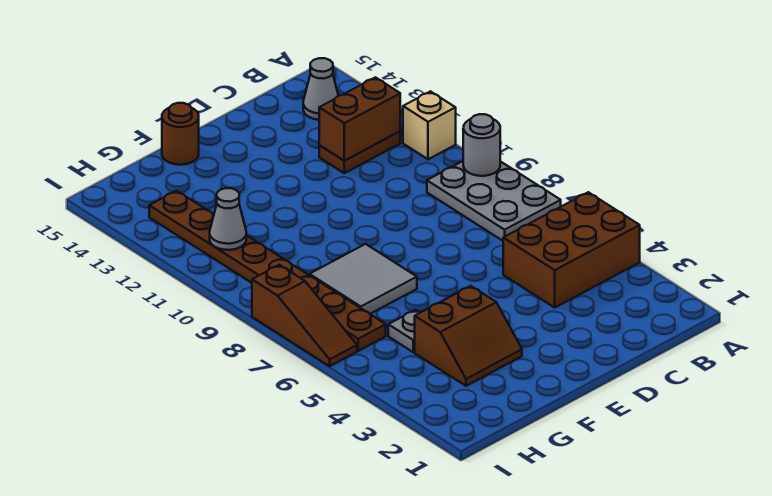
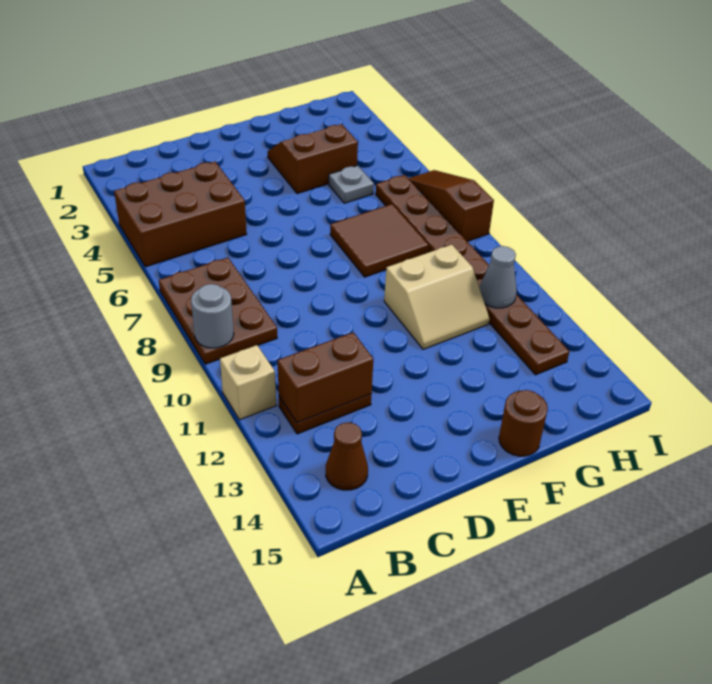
grey 2x3 plate [427,161,561,241] -> brown 2x3 plate [159,257,277,364]
grey 1x1 cone [303,58,338,120] -> brown 1x1 cone [326,422,368,490]
grey 2x2 tile [309,244,417,314] -> brown 2x2 tile [330,204,428,277]
none -> tan 2x2 slope [384,245,489,349]

